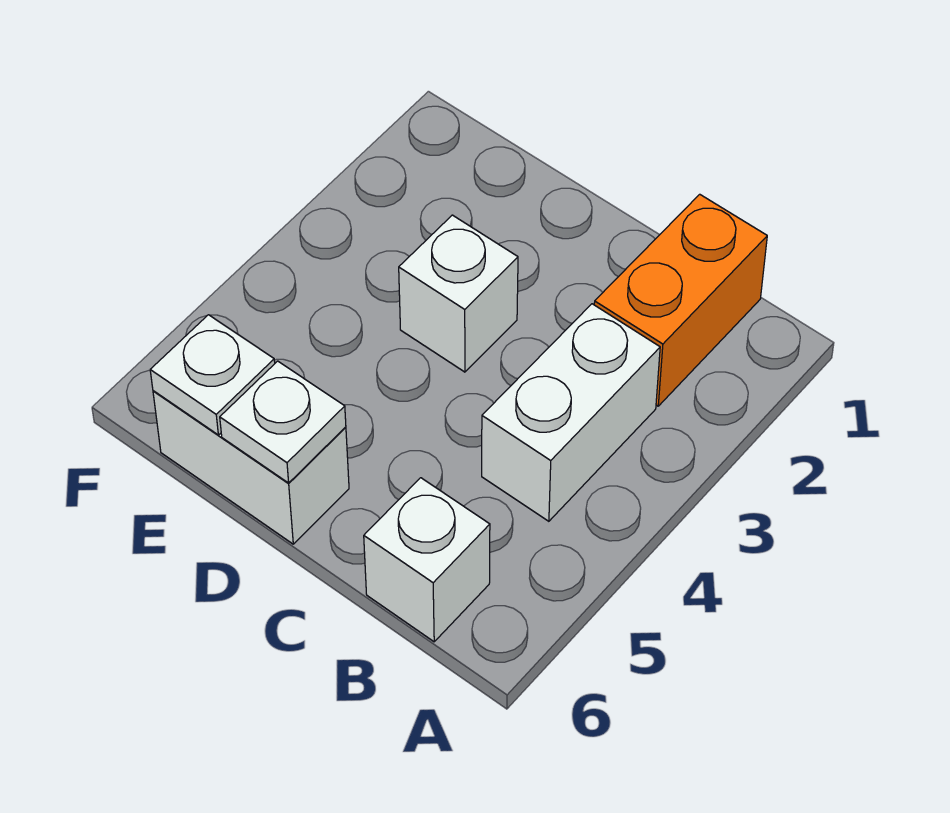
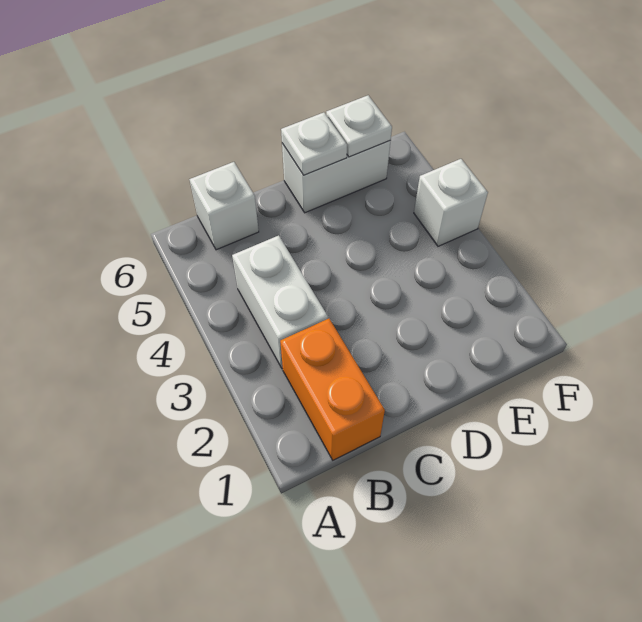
white 1x1 brick [399,215,518,372] -> white 1x1 brick moved to [414,159,488,246]

